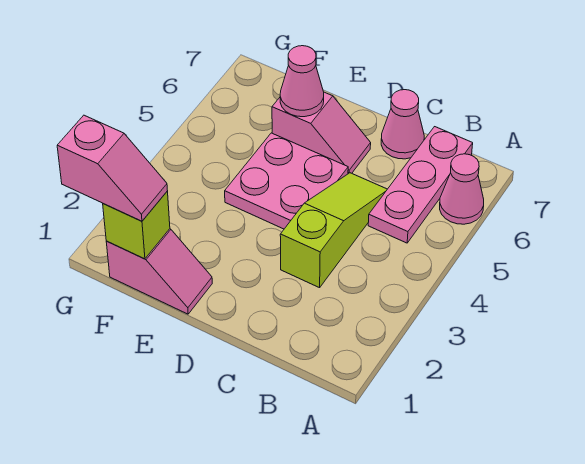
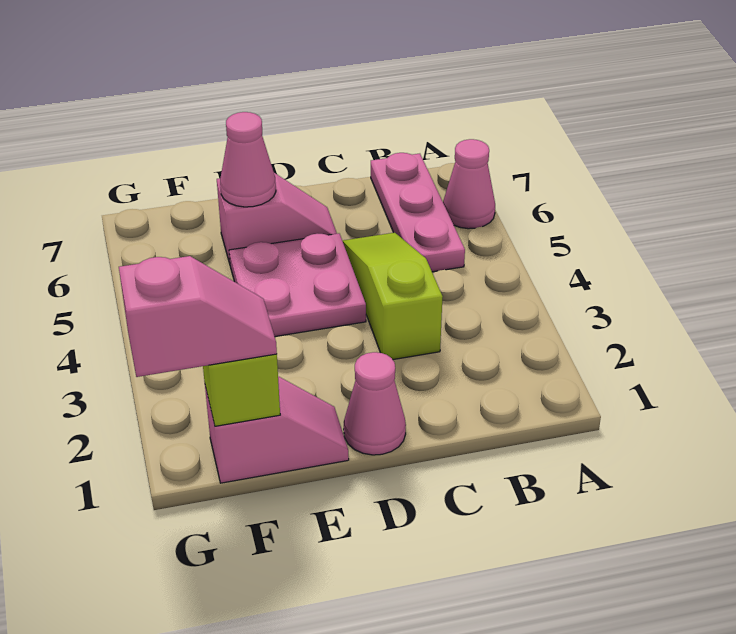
pink 1x1 cone [381,90,424,159] -> pink 1x1 cone moved to [344,352,406,455]

